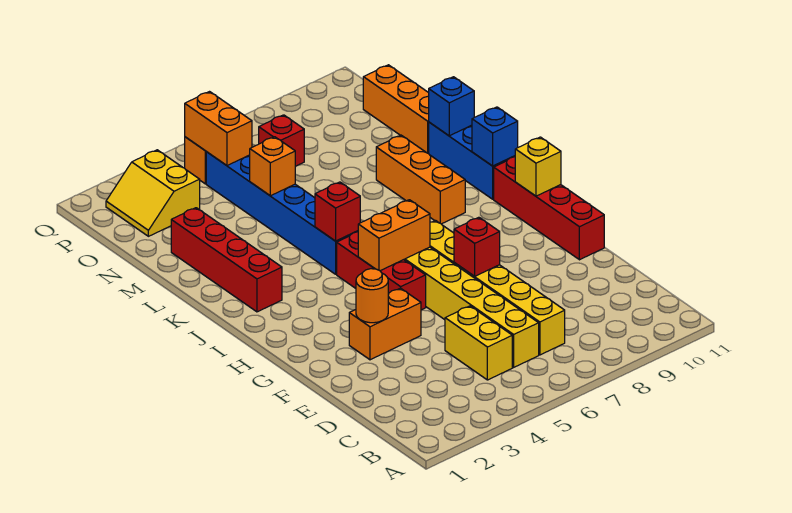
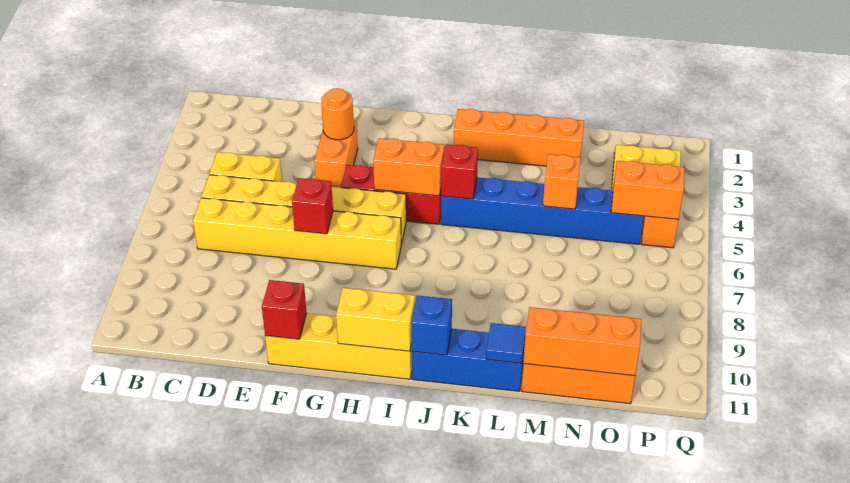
red 1x4 brick [494,157,604,260] -> yellow 1x4 brick [265,313,412,379]
orange 1x2 brick [358,200,430,271] -> orange 1x2 brick turned to [373,138,444,196]
yellow 1x1 brick [515,137,561,196] -> yellow 1x2 brick [336,288,415,351]
red 1x4 brick [171,208,282,312] -> orange 1x4 brick [454,109,584,166]
orange 1x3 brick [376,135,465,224] -> orange 1x3 brick moved to [524,307,641,376]
blue 1x1 brick [429,77,474,136] -> blue 1x1 tile [486,323,526,363]
red 1x1 brick [259,115,304,166] -> red 1x1 brick moved to [262,280,307,339]

